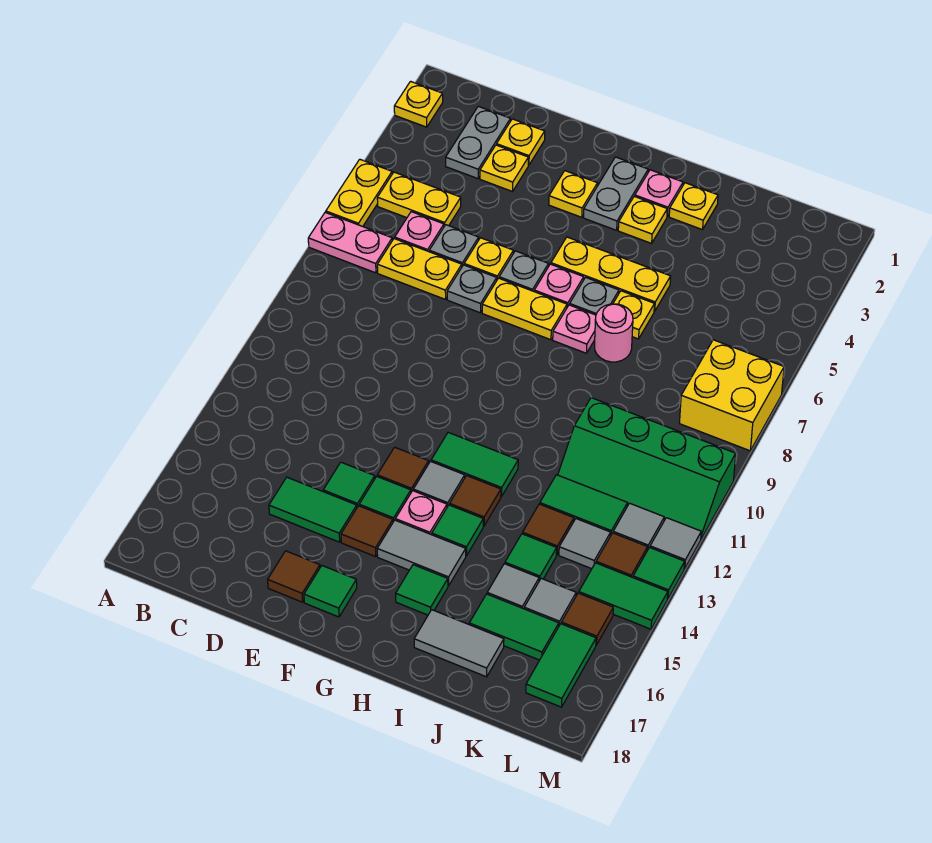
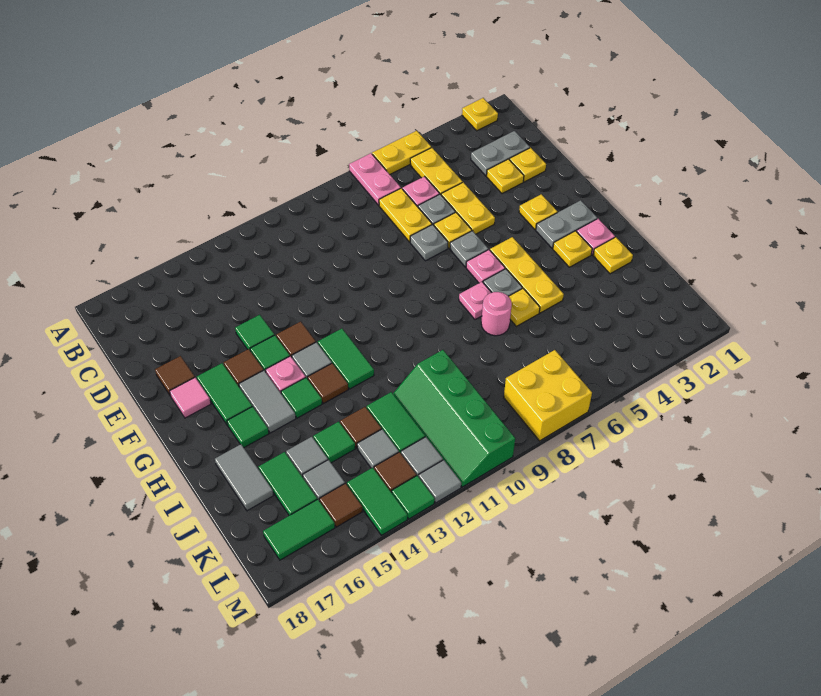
green 1x2 tile [269,477,357,542] -> green 1x2 tile moved to [197,363,252,426]
yellow 1x2 plate [482,278,567,340] -> yellow 1x2 plate moved to [441,182,495,234]
green 1x1 tile [304,566,357,617] -> pink 1x1 tile [170,378,211,418]

